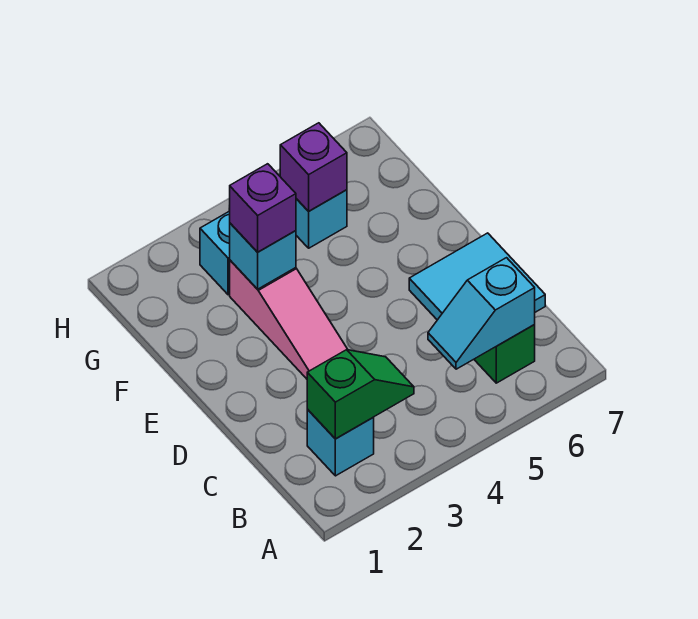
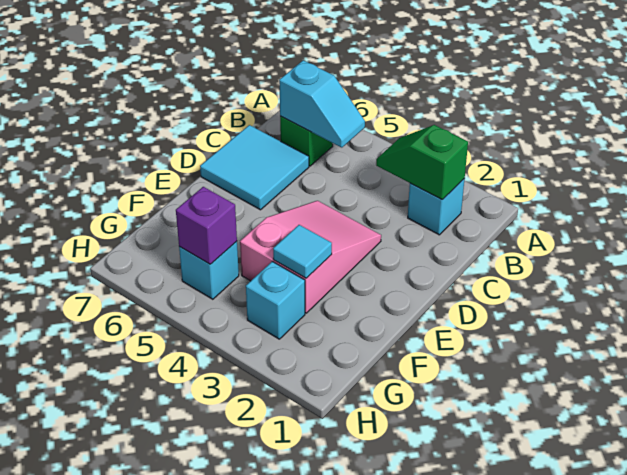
pink 1x3 slope [230,260,348,379] -> pink 2x3 slope [240,201,381,313]
cyan 1x1 brick [230,223,296,289] -> cyan 1x1 tile [273,225,332,278]
purple 1x1 brick [230,164,296,252] -> none

